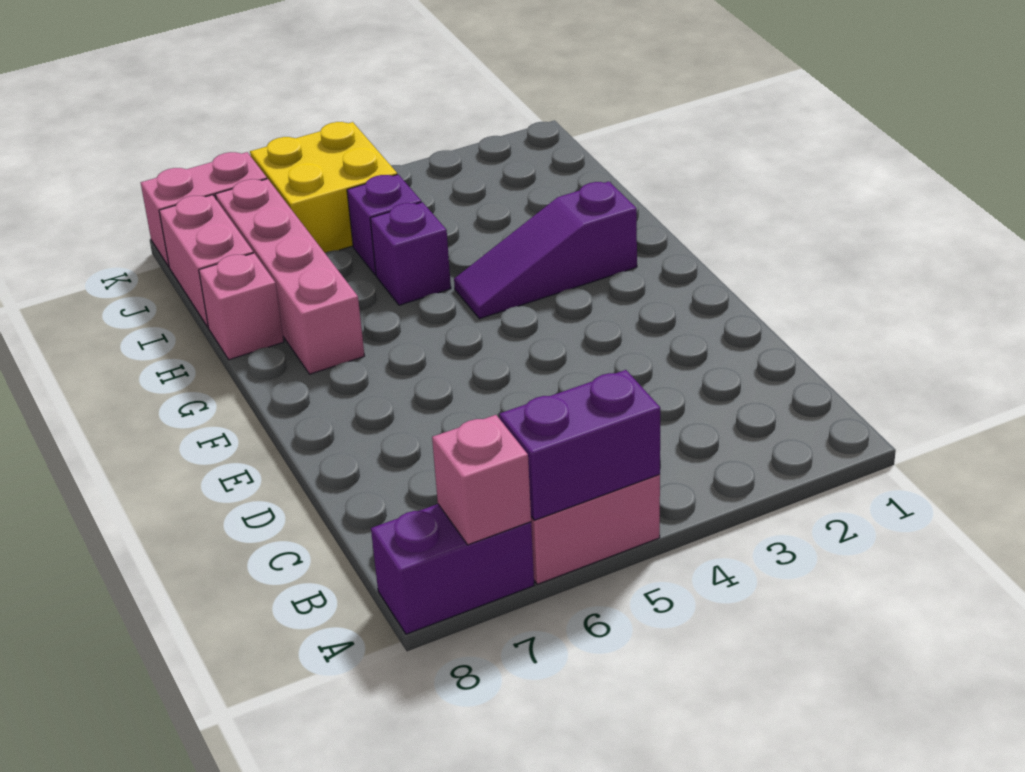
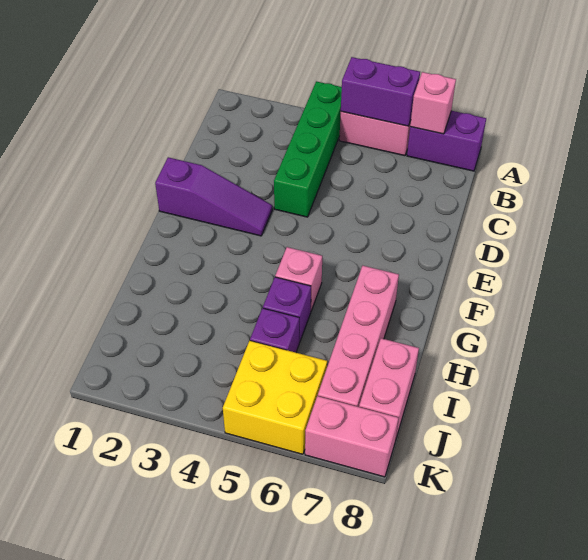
none -> green 1x4 brick [274,81,342,217]
purple 1x3 slope [454,181,637,319] -> purple 1x3 slope moved to [155,157,272,236]
pink 1x1 brick [199,253,284,360] -> pink 1x1 brick moved to [275,247,322,311]

